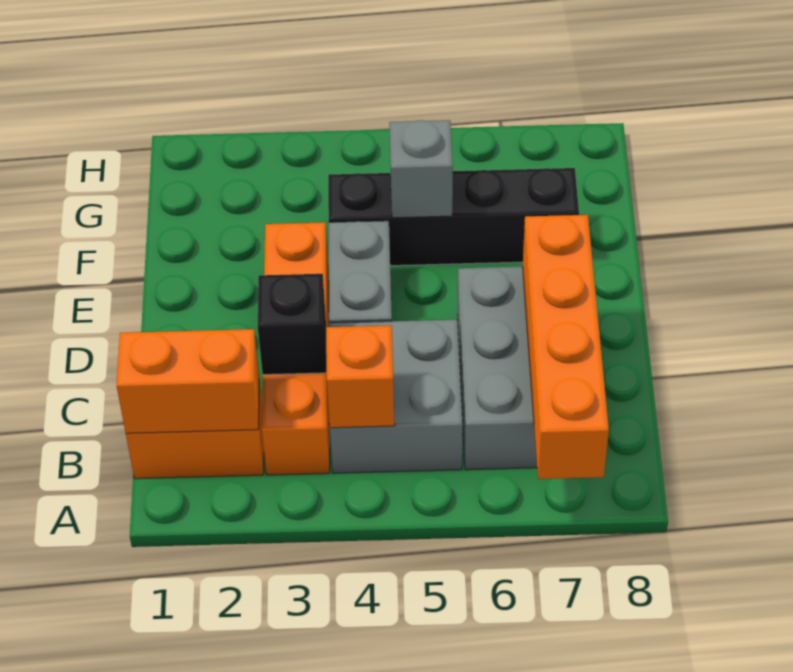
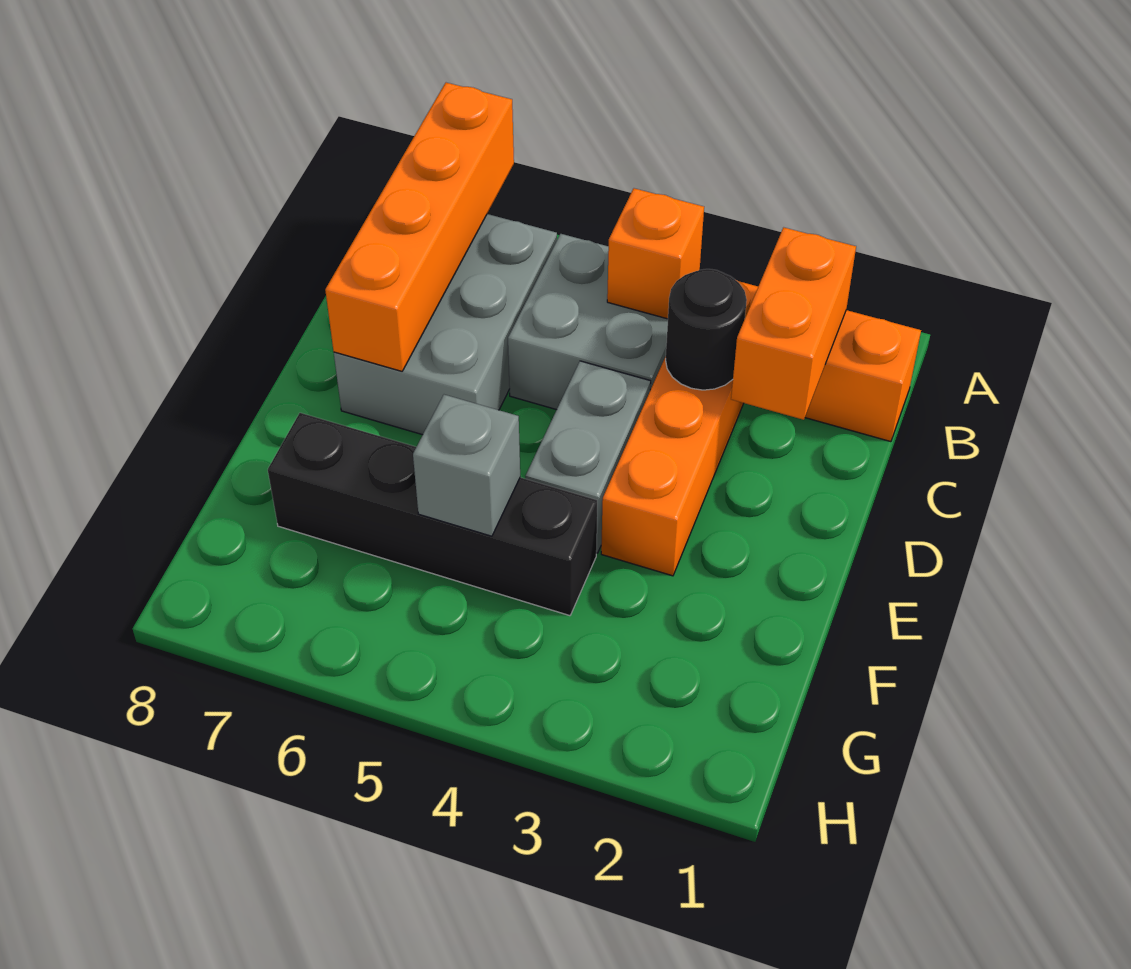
orange 1x2 brick [117,329,259,433] -> orange 1x2 brick turned to [731,227,856,420]
black 1x1 brick [258,274,326,375] -> black 1x1 round brick [666,269,747,390]

